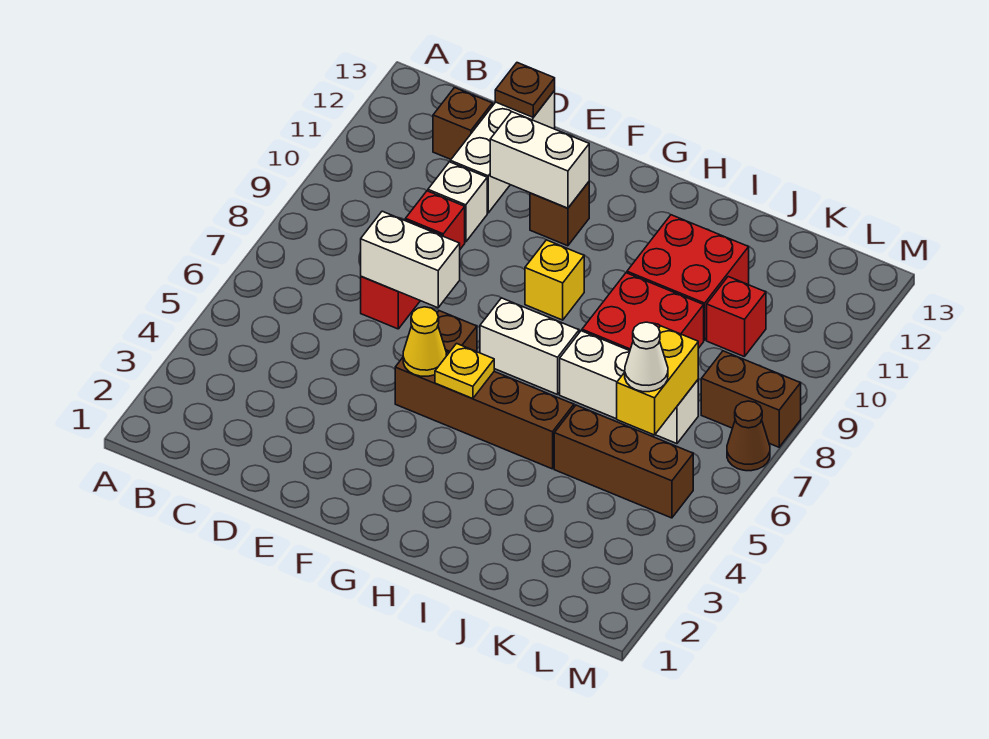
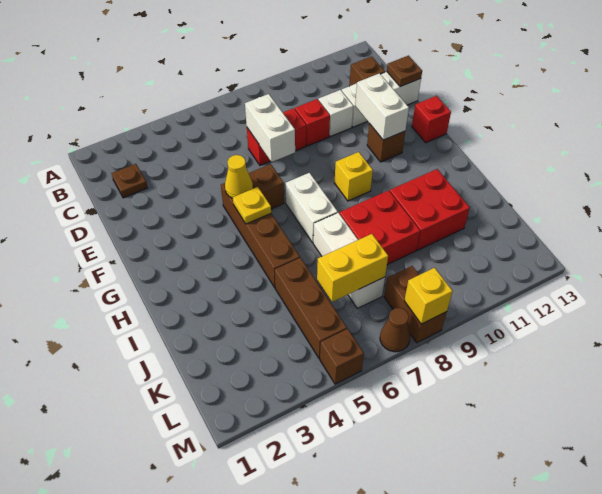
none -> brown 1x1 plate [111,164,148,198]
white 1x1 cone [625,322,668,392] -> none
red 1x1 brick [707,277,766,357] -> red 1x1 brick moved to [412,96,451,143]
none -> brown 1x1 brick [320,329,364,384]
none -> yellow 1x1 brick [404,268,453,324]

